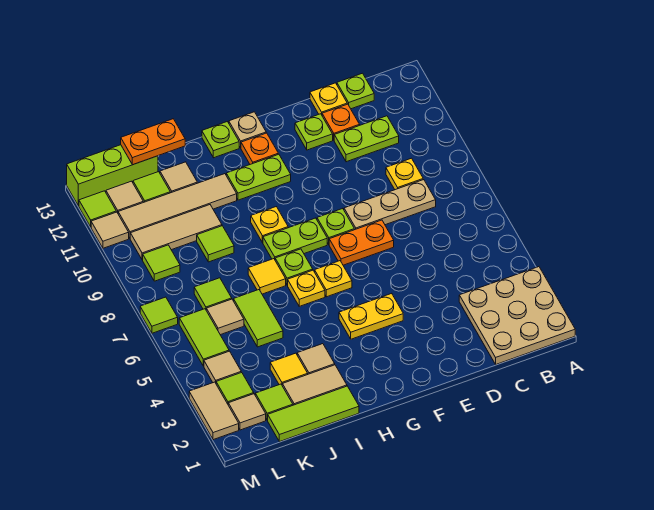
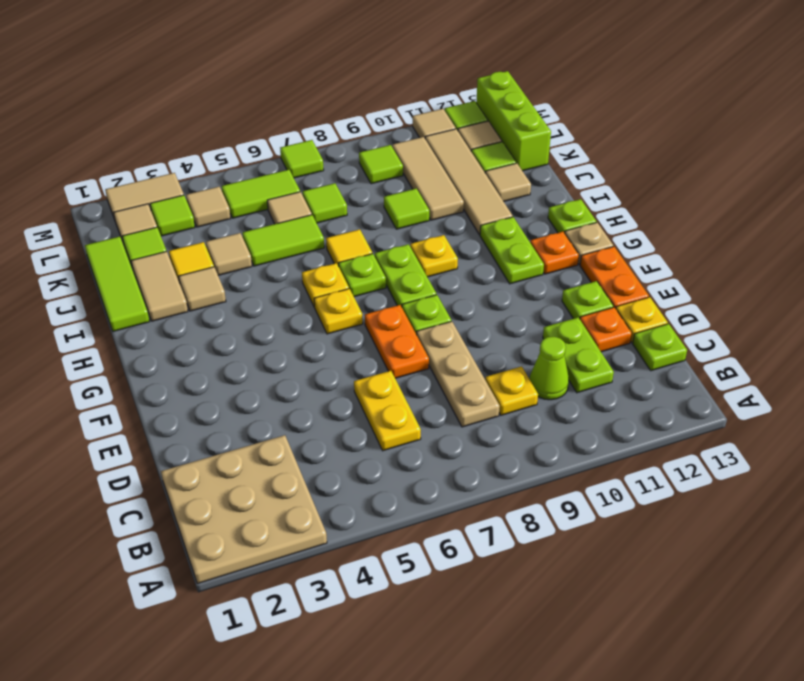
none -> lime 1x1 cone [530,337,569,400]
yellow 1x2 plate [339,293,403,339] -> yellow 1x2 plate moved to [354,371,421,451]
none -> tan 1x1 tile [206,233,252,275]
orange 1x2 plate [121,119,185,165] -> orange 1x2 plate moved to [580,246,649,309]

